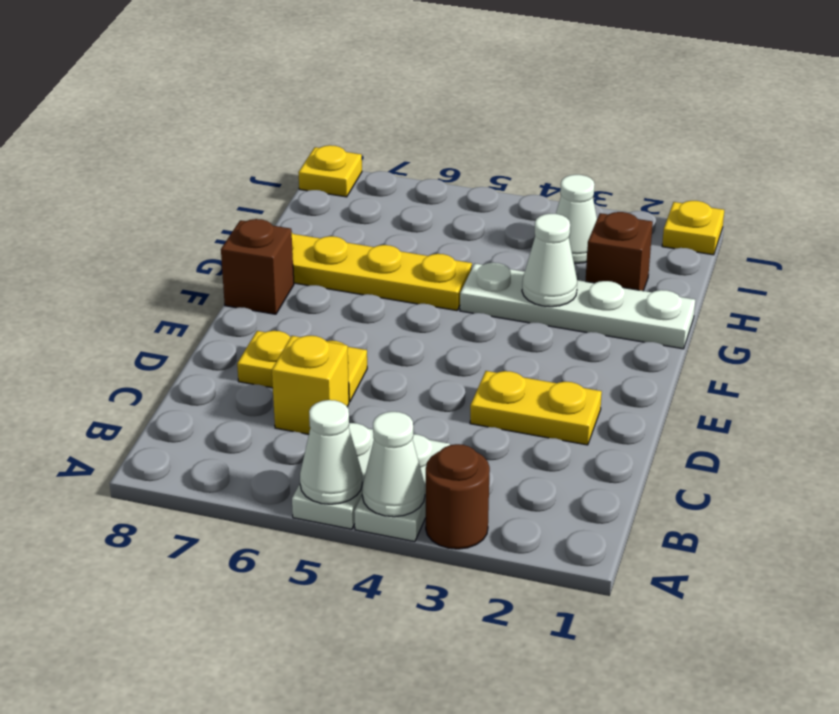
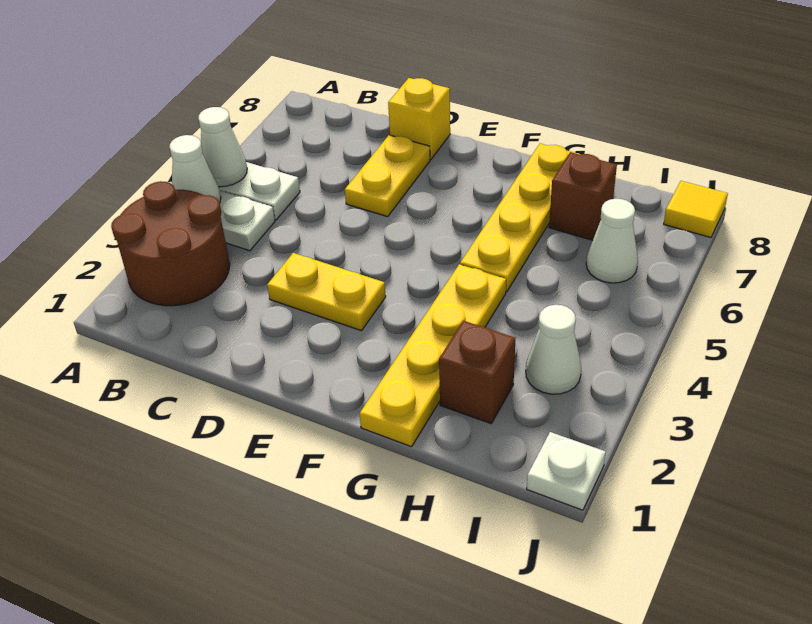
brown 1x1 round brick [426,444,490,549] -> brown 2x2 round brick [111,181,230,306]
yellow 1x1 brick [272,336,349,434] -> yellow 1x1 brick moved to [388,78,450,159]
yellow 1x2 plate [470,371,602,445] -> yellow 1x2 plate turned to [267,253,386,331]
brown 1x1 brick [221,219,294,314] -> brown 1x1 brick moved to [549,152,617,240]
white 1x4 plate [460,263,695,349] -> yellow 1x4 plate [360,264,506,447]
white 1x1 cone [522,214,577,307] -> white 1x1 cone moved to [586,199,638,283]
yellow 1x1 plate [662,201,724,255] -> white 1x1 plate [527,432,606,510]
yellow 1x1 plate [298,145,362,197] -> yellow 1x1 tile [664,181,728,238]

